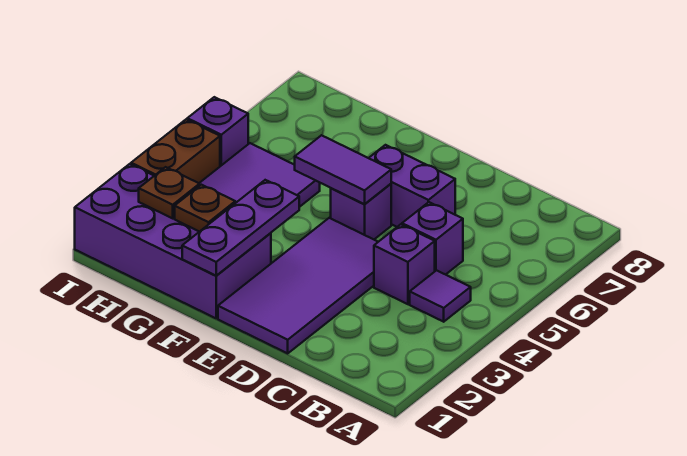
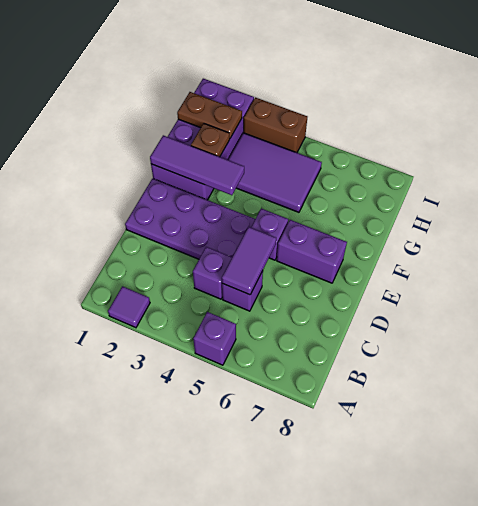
purple 1x1 tile [410,270,471,322] -> purple 1x1 tile moved to [108,286,150,328]
purple 2x4 tile [218,218,378,353] -> purple 2x4 plate [125,179,255,259]
purple 1x2 brick [369,145,455,227] -> purple 1x2 brick turned to [277,220,347,283]
purple 1x2 tile [295,135,391,204] -> purple 1x2 tile moved to [222,227,276,295]
purple 1x3 plate [182,180,299,276] -> purple 1x3 tile [150,135,244,195]
brown 1x1 plate [139,167,200,218] -> brown 1x2 plate [177,92,242,139]
purple 1x1 brick [187,97,248,166] -> purple 1x1 brick moved to [193,312,236,365]

